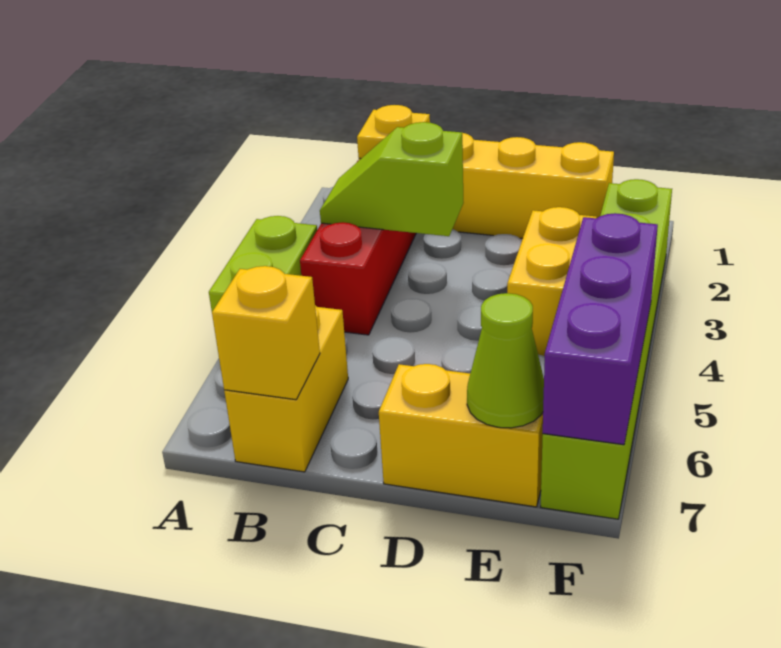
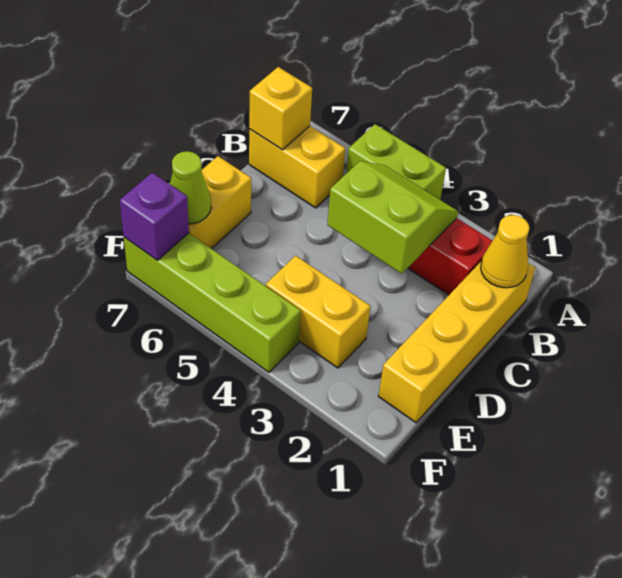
yellow 1x1 plate [357,105,430,159] -> yellow 1x1 cone [481,215,529,288]
lime 1x2 slope [320,122,463,236] -> lime 2x2 slope [327,161,458,274]
lime 1x6 brick [541,179,672,519] -> lime 1x4 brick [124,233,301,372]
purple 1x3 brick [543,213,658,445] -> purple 1x1 brick [120,173,189,260]

